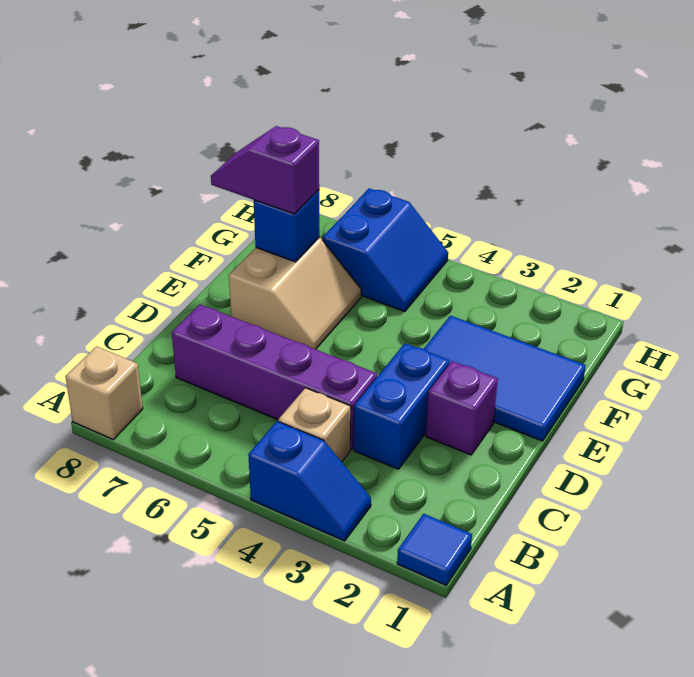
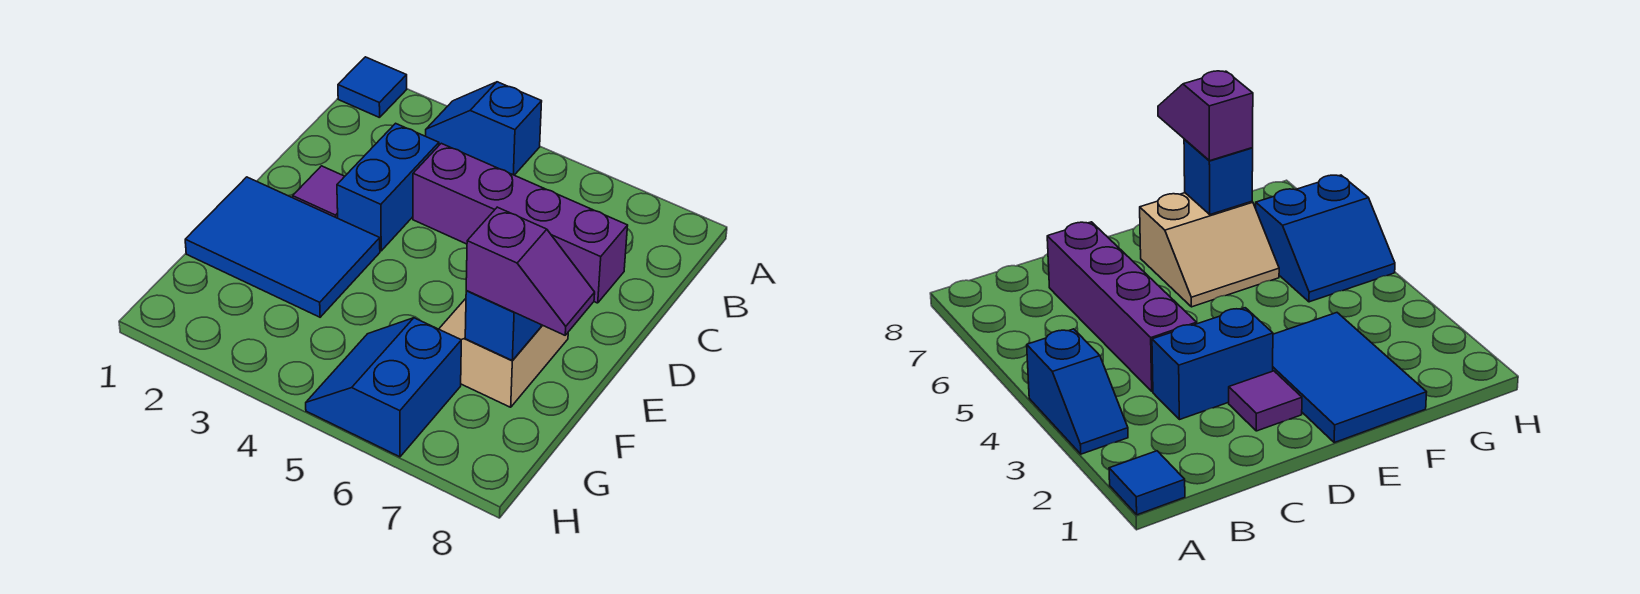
tan 1x1 brick [66,347,143,439] -> none
tan 1x1 brick [278,388,351,462] -> none
purple 1x1 brick [426,361,498,455] -> purple 1x1 tile [293,166,345,218]

